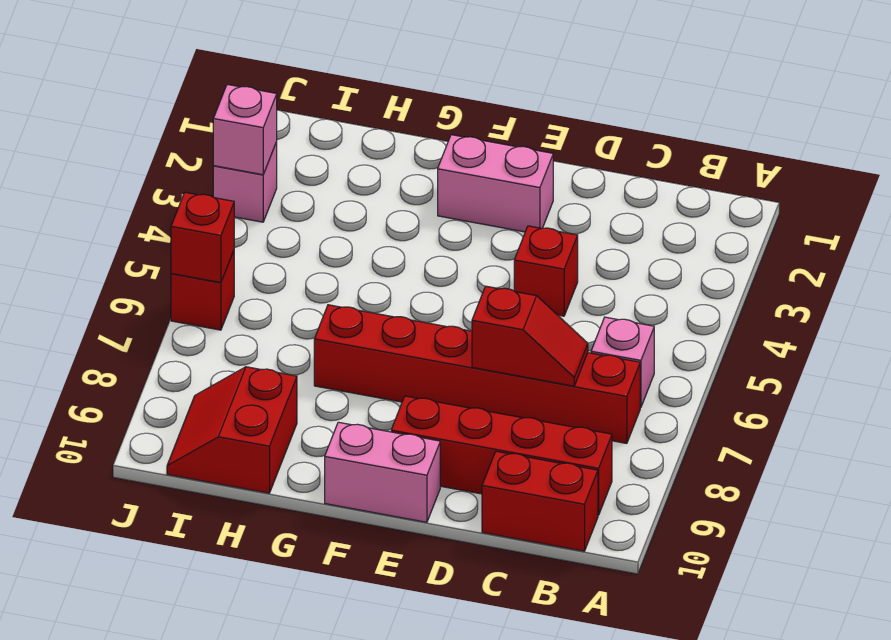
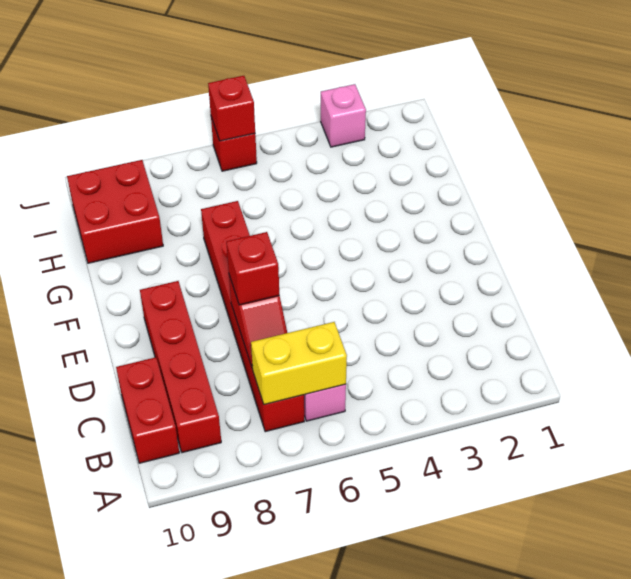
none -> yellow 1x2 brick [251,322,347,405]
red 1x1 brick [514,226,578,316] -> red 1x1 brick moved to [226,232,279,305]
pink 1x2 brick [438,135,553,232] -> none
pink 1x2 brick [325,422,440,522] -> none
red 2x2 slope [167,367,297,493] -> red 2x2 brick [67,160,163,263]
pink 1x1 brick [213,84,277,175] -> none

